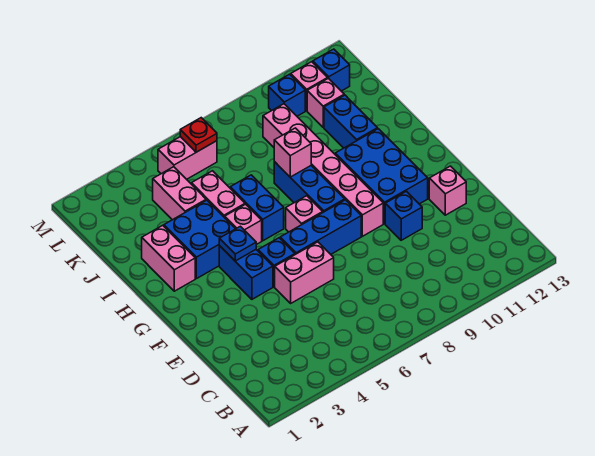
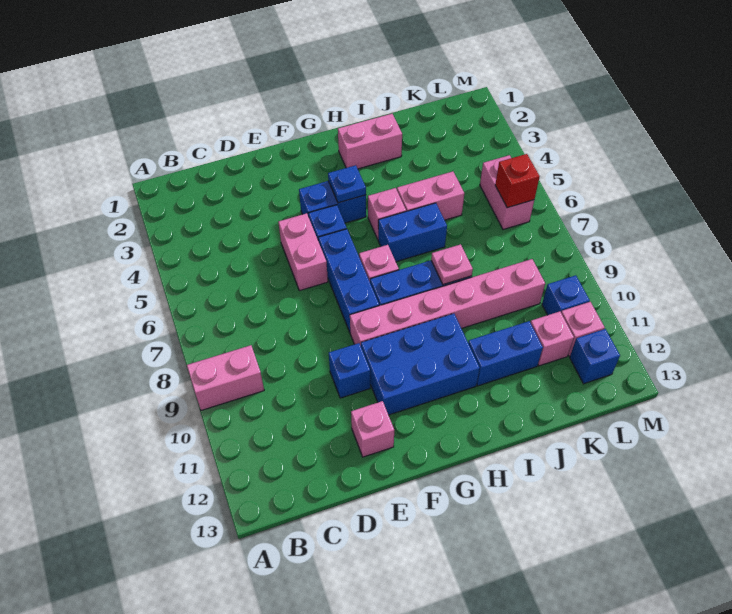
blue 2x2 brick [164,200,235,279] -> none
pink 1x1 brick [274,128,311,177] -> pink 1x1 plate [431,244,473,285]
pink 1x2 brick [153,167,206,220] -> pink 1x2 brick moved to [187,345,264,410]
red 1x1 plate [180,118,217,152] -> red 1x1 brick [495,154,540,208]

